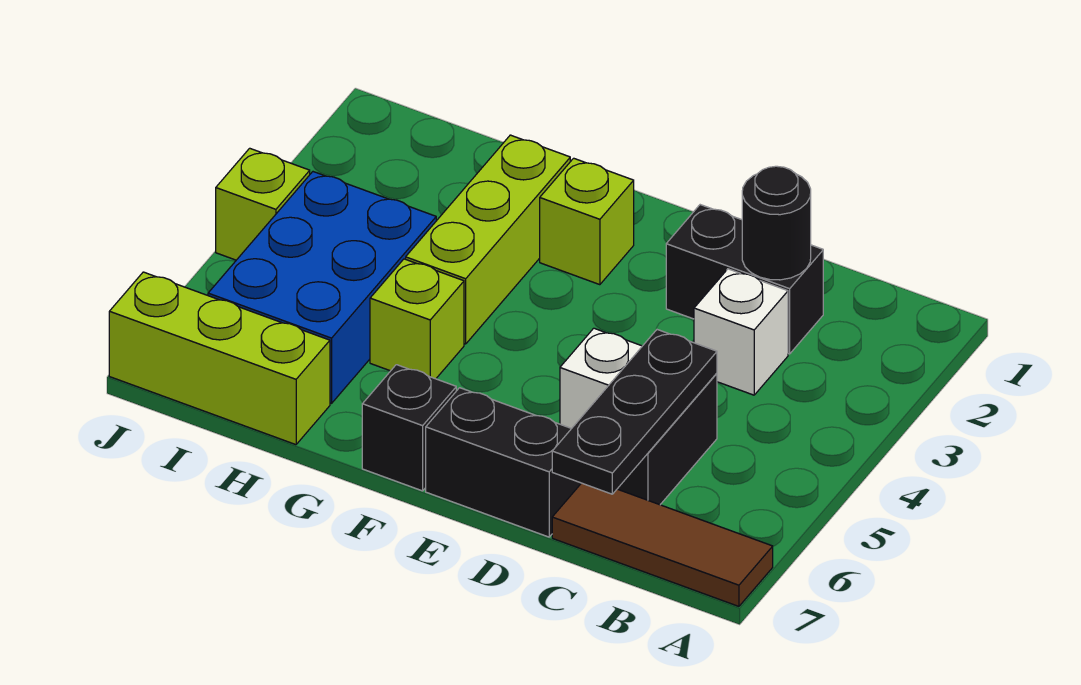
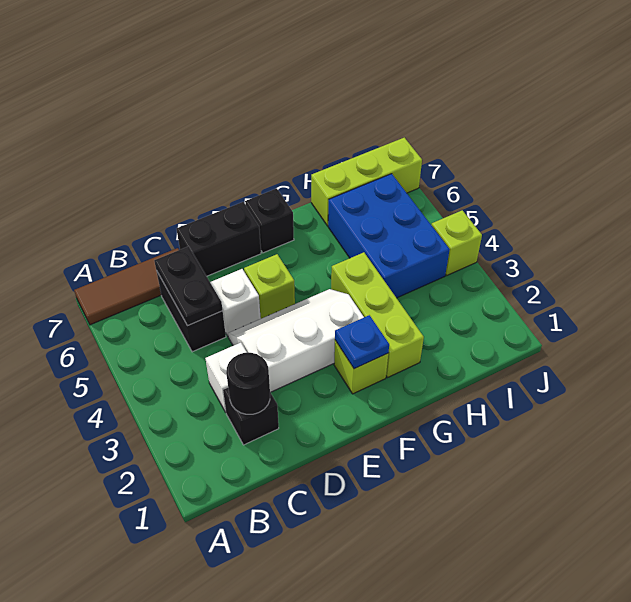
black 1x2 brick [666,205,823,354] -> black 1x1 brick [223,388,279,445]
black 1x3 plate [552,330,717,494] -> black 1x2 plate [154,246,223,326]
none -> white 2x3 slope [228,289,364,392]
none -> blue 1x1 plate [335,315,389,369]
lime 1x1 brick [370,259,464,379] -> lime 1x1 brick moved to [244,254,295,319]

